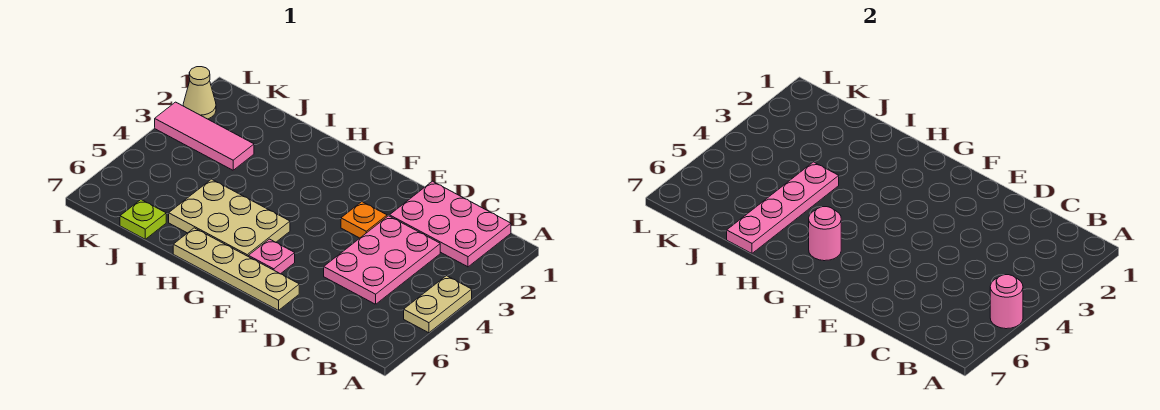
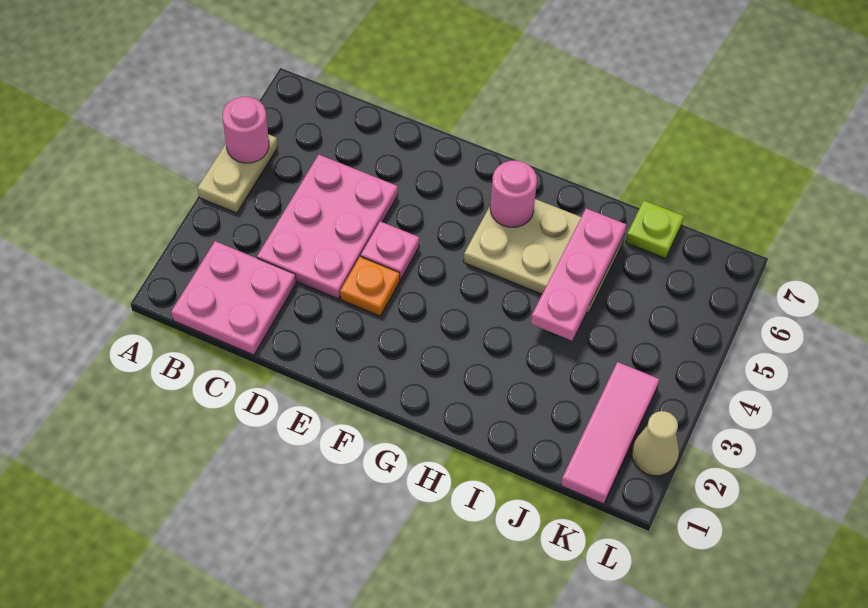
pink 2x3 plate [390,181,511,267] -> pink 2x2 plate [171,241,296,355]
tan 1x4 plate [173,228,299,310] -> none
pink 1x1 plate [249,239,295,274] -> pink 1x1 plate moved to [361,221,419,280]
pink 1x4 plate [727,162,839,253] -> pink 1x3 plate [531,209,626,341]
pink 1x3 tile [155,102,254,170] -> pink 1x3 tile turned to [561,362,659,504]

